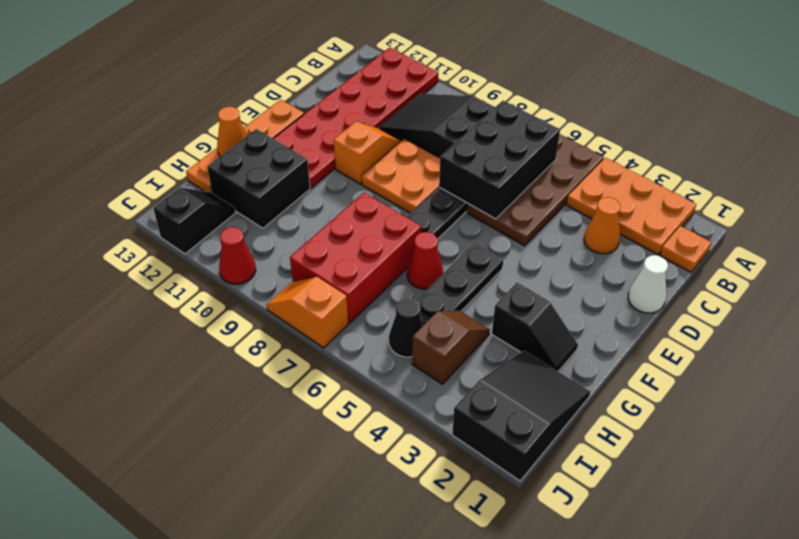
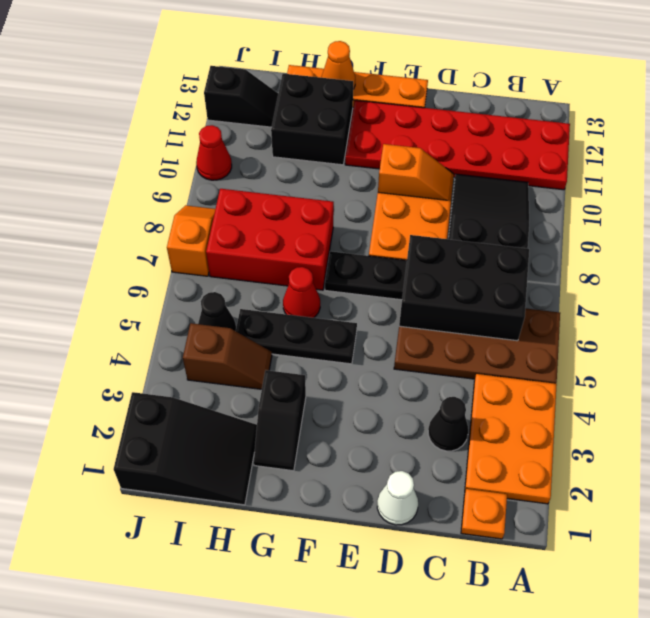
orange 1x1 cone [584,197,620,254] -> black 1x1 cone [428,397,468,451]

